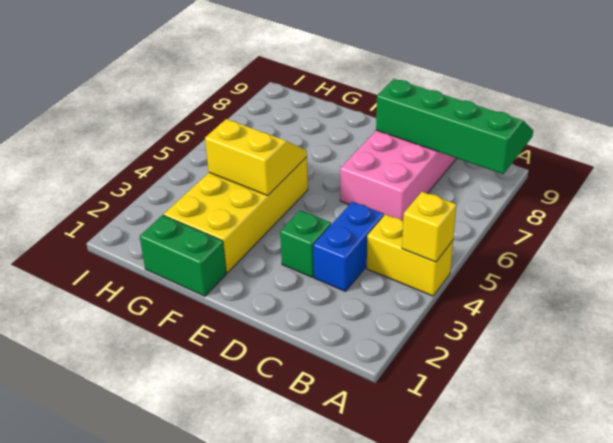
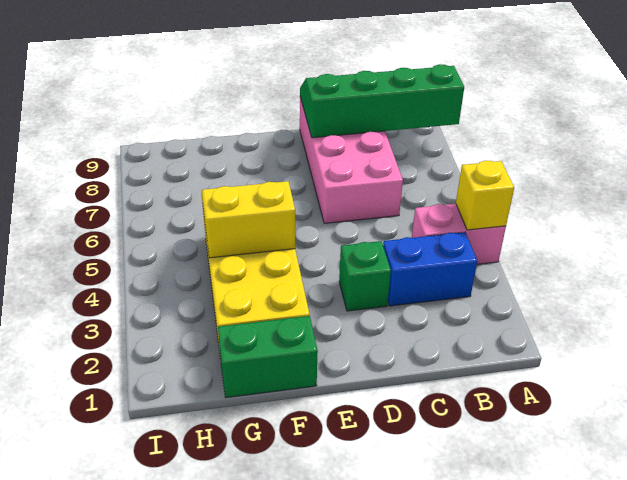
yellow 1x2 brick [367,214,453,296] -> pink 1x2 brick [412,204,506,264]
blue 1x2 brick [313,202,384,291] -> blue 1x2 brick turned to [383,232,477,306]

